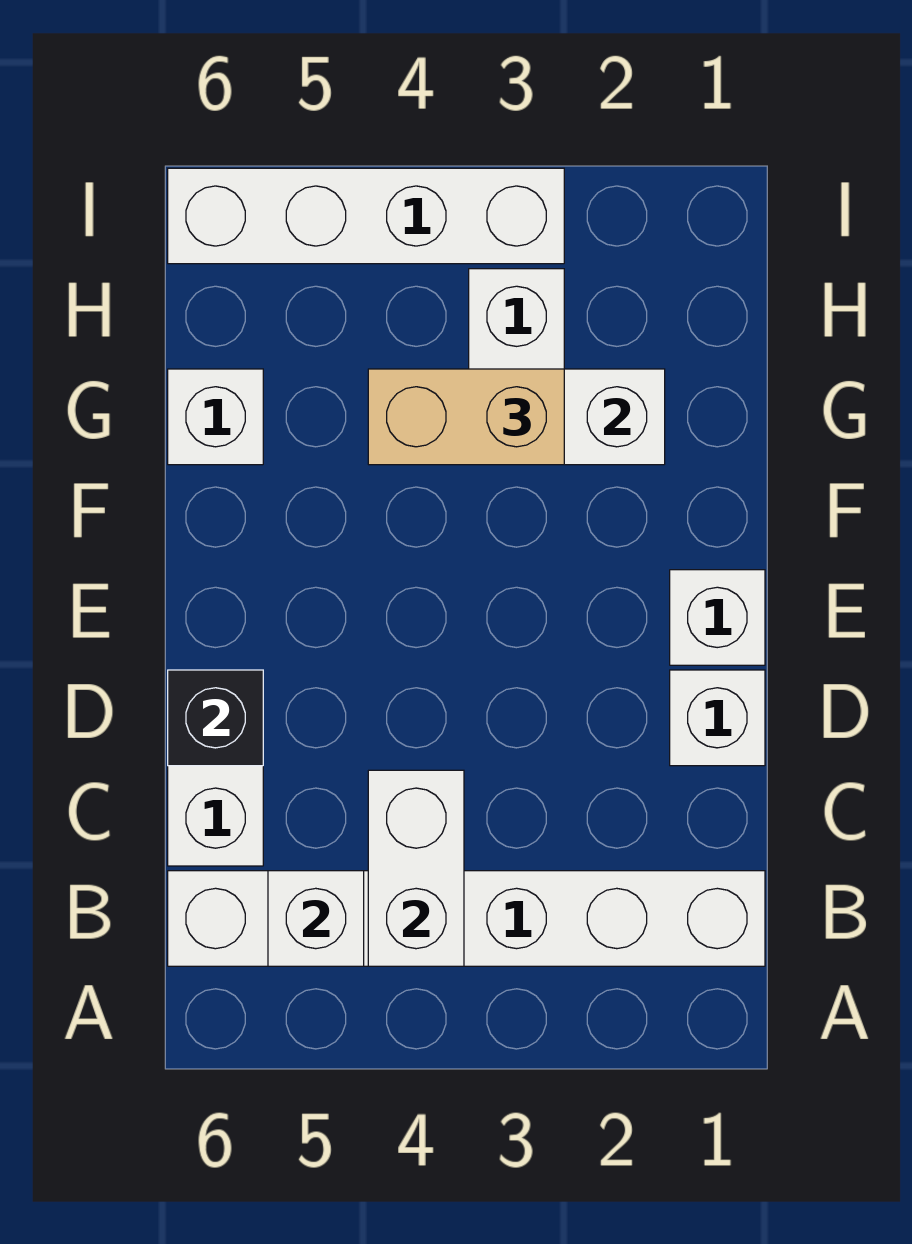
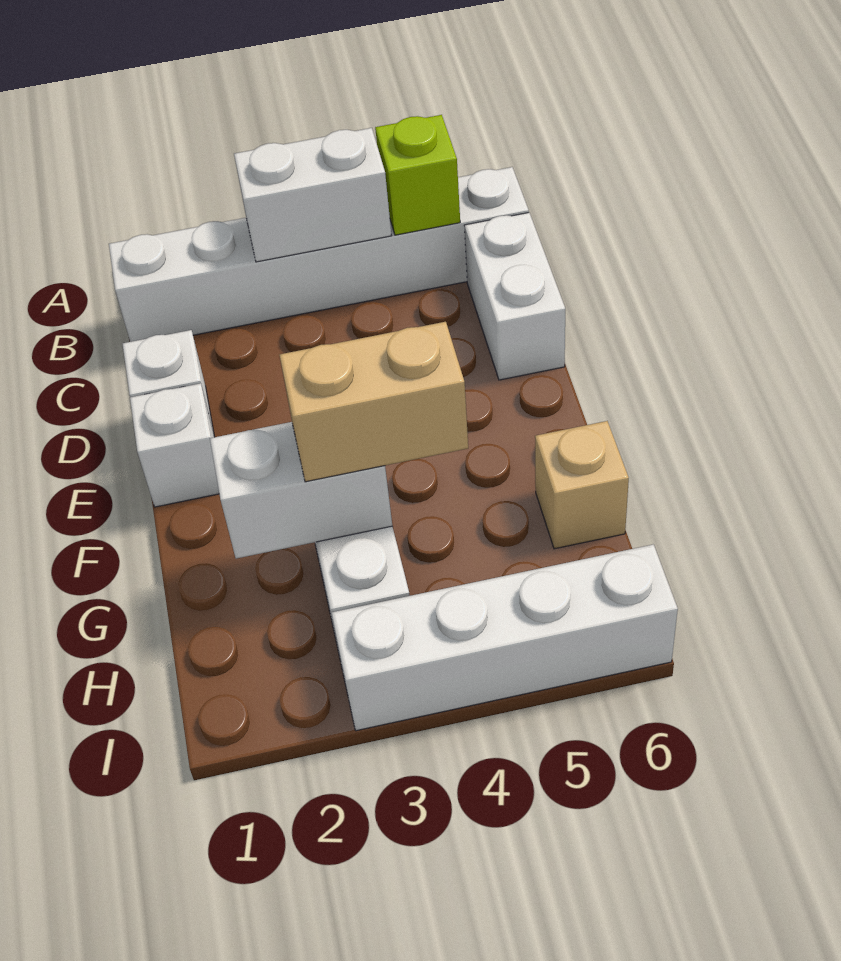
white 1x2 brick [368,770,464,966] -> white 1x2 brick turned to [234,128,392,262]
white 1x1 brick [268,871,364,966] -> lime 1x1 brick [375,115,460,235]
black 1x1 brick [168,670,263,766] -> none
white 1x1 brick [168,369,263,465] -> tan 1x1 brick [535,421,629,549]

